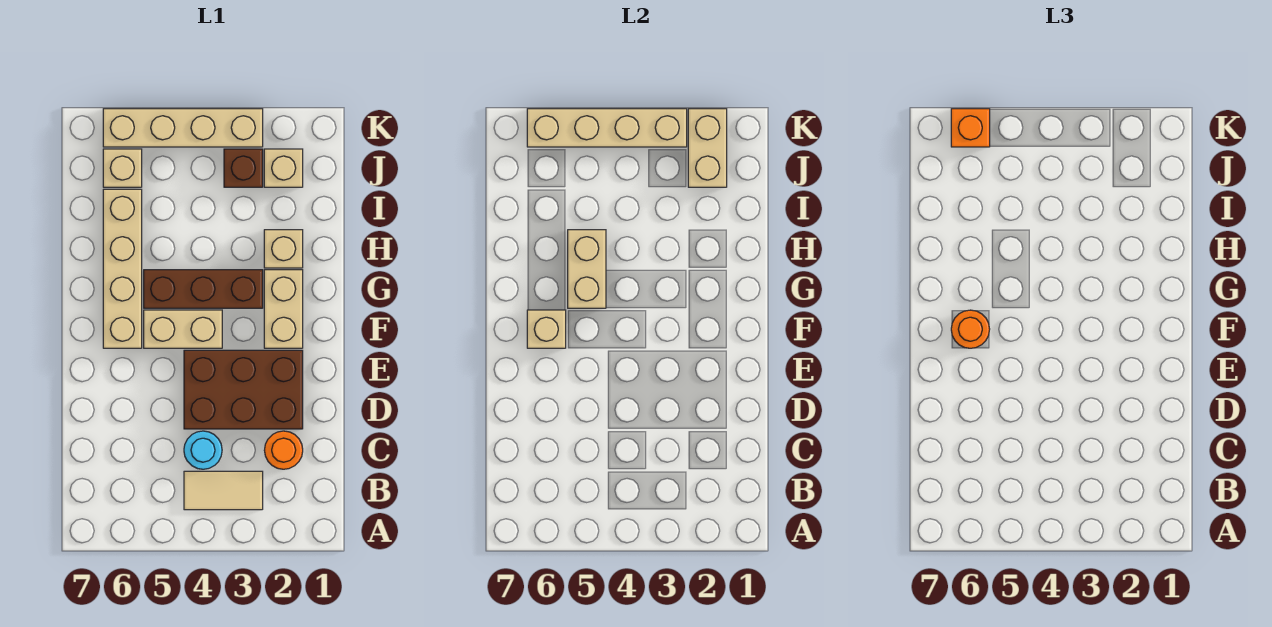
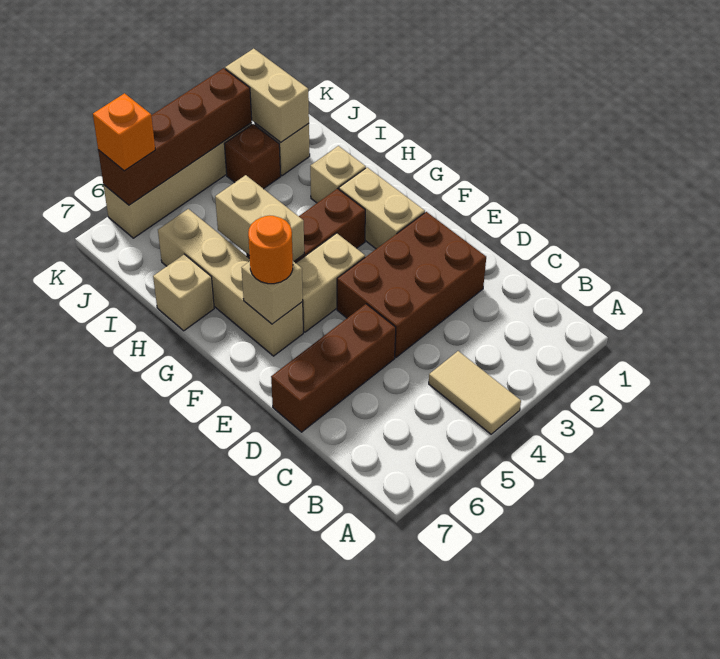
tan 1x2 tile [184,471,263,510] -> tan 1x2 tile turned to [429,351,521,434]
orange 1x1 round brick [264,431,303,469] -> none
cyan 1x1 round brick [184,431,222,469] -> none
none -> brown 1x3 brick [271,304,396,432]
tan 1x1 brick [103,149,142,187] -> tan 1x1 brick moved to [153,254,214,331]
tan 1x4 brick [527,109,687,147] -> brown 1x4 brick [98,68,252,205]

